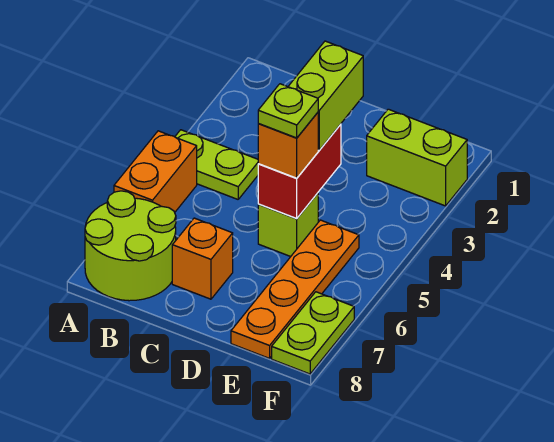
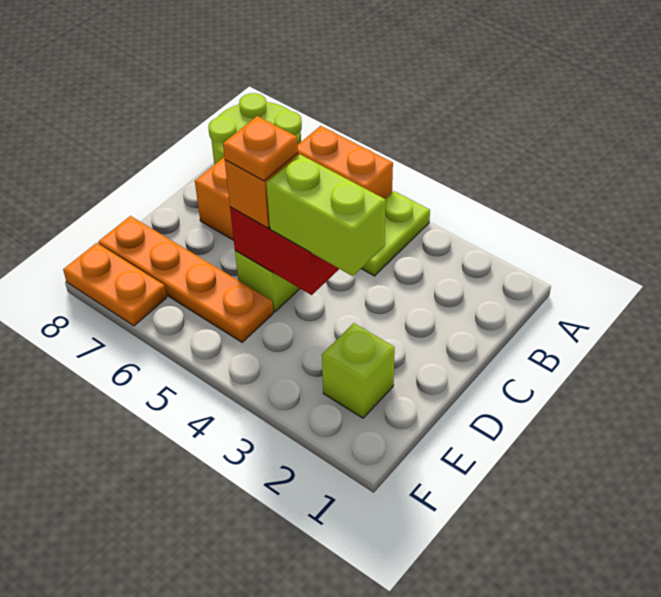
lime 1x1 plate [258,84,318,138] -> orange 1x1 plate [223,116,298,181]
lime 1x2 brick [367,109,467,206] -> lime 1x1 brick [322,323,395,418]
lime 1x2 plate [272,292,354,374] -> orange 1x2 plate [63,243,167,326]

